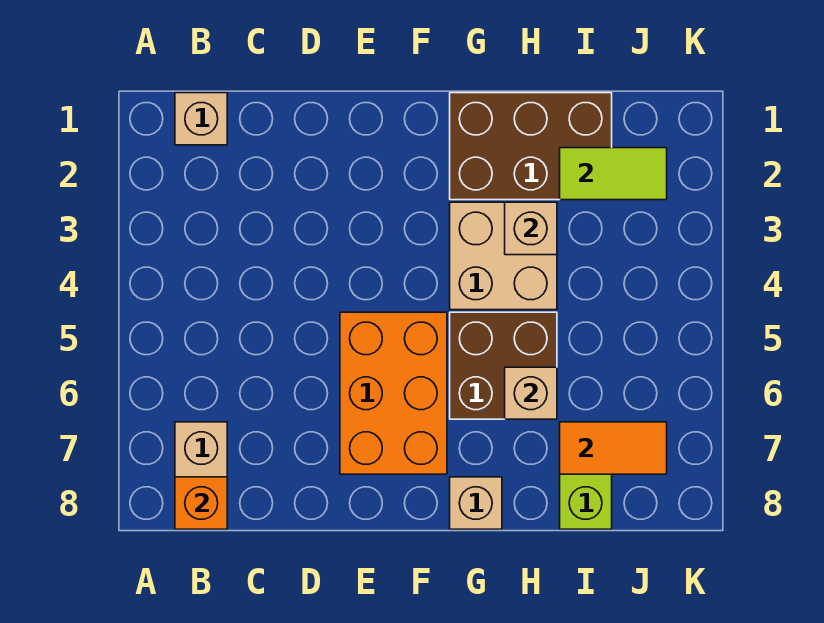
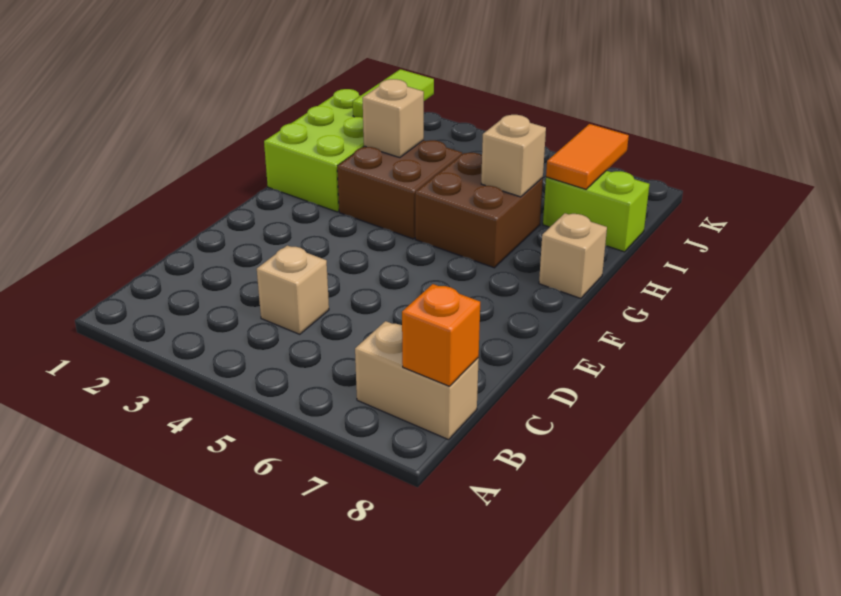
tan 1x1 brick [175,93,227,145] -> tan 1x1 brick moved to [257,245,329,334]
orange 2x3 brick [340,312,447,474] -> none
brown 2x3 brick [450,93,612,200] -> lime 2x3 brick [264,89,364,212]
tan 2x2 brick [450,202,557,310] -> brown 2x2 brick [337,140,462,239]

